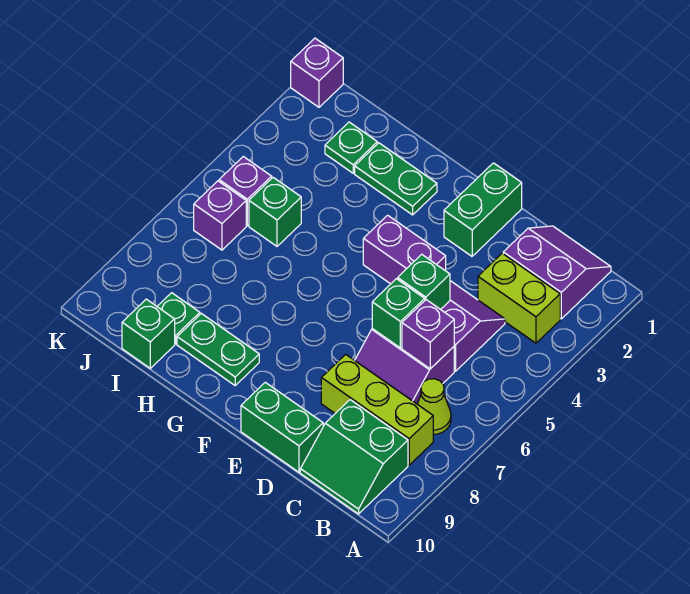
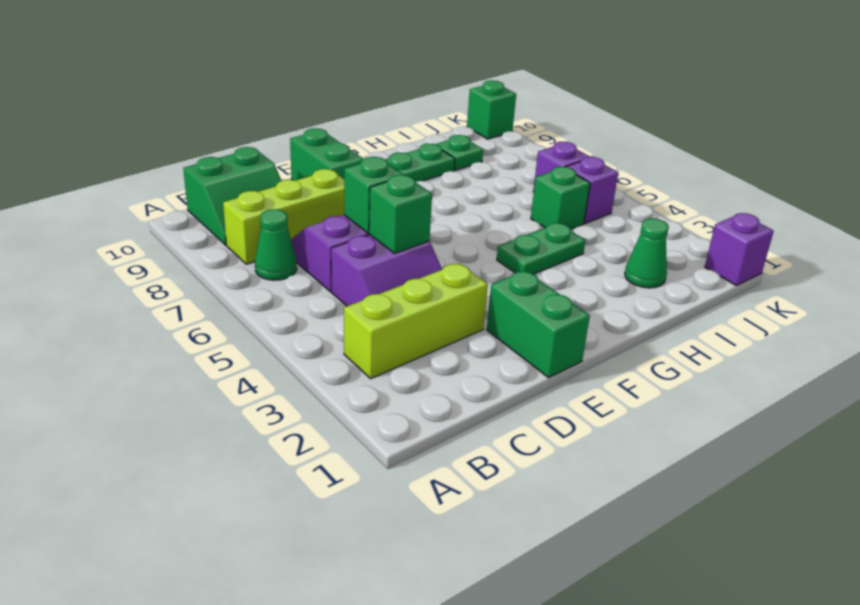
purple 2x2 slope [503,226,611,319] -> none
lime 1x2 brick [478,253,560,343] -> lime 1x3 brick [344,263,488,379]
lime 1x1 cone [418,379,451,435] -> green 1x1 cone [255,209,297,280]
green 2x2 slope [300,400,408,514] -> green 2x2 slope turned to [183,147,281,245]
purple 1x1 brick [402,300,454,369] -> none
green 1x2 brick [241,382,323,472] -> green 1x2 brick turned to [290,128,363,181]
purple 1x2 brick [363,215,446,284] -> none
green 1x2 plate [355,143,437,215] -> green 1x2 plate moved to [497,223,586,274]
green 1x1 plate [325,122,377,173] -> green 1x1 cone [625,219,669,288]
green 1x1 brick [122,299,175,368] -> green 1x1 brick moved to [467,80,516,139]

